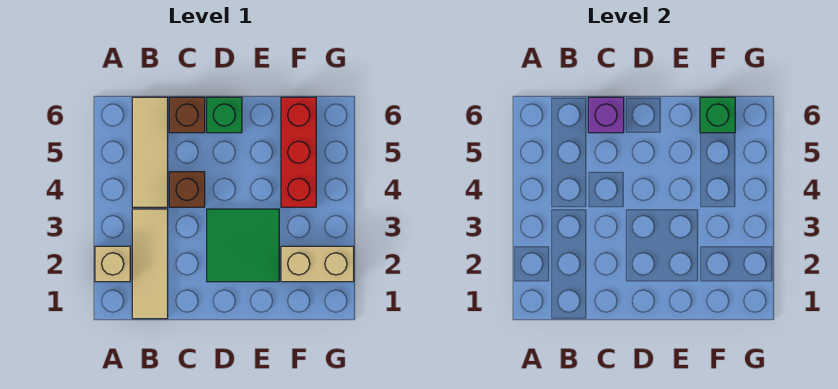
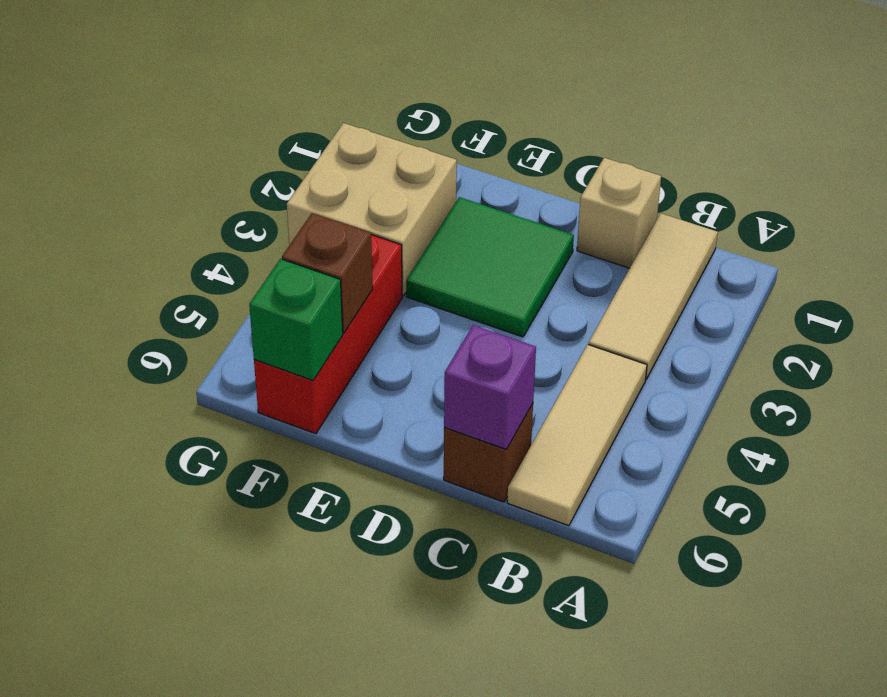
tan 1x1 brick [95,246,130,282] -> tan 1x1 brick moved to [577,158,661,268]
brown 1x1 brick [169,172,205,207] -> brown 1x1 brick moved to [282,213,373,333]
green 1x1 brick [207,97,242,133] -> none
tan 1x2 brick [281,246,354,282] -> tan 2x2 brick [287,123,457,296]

